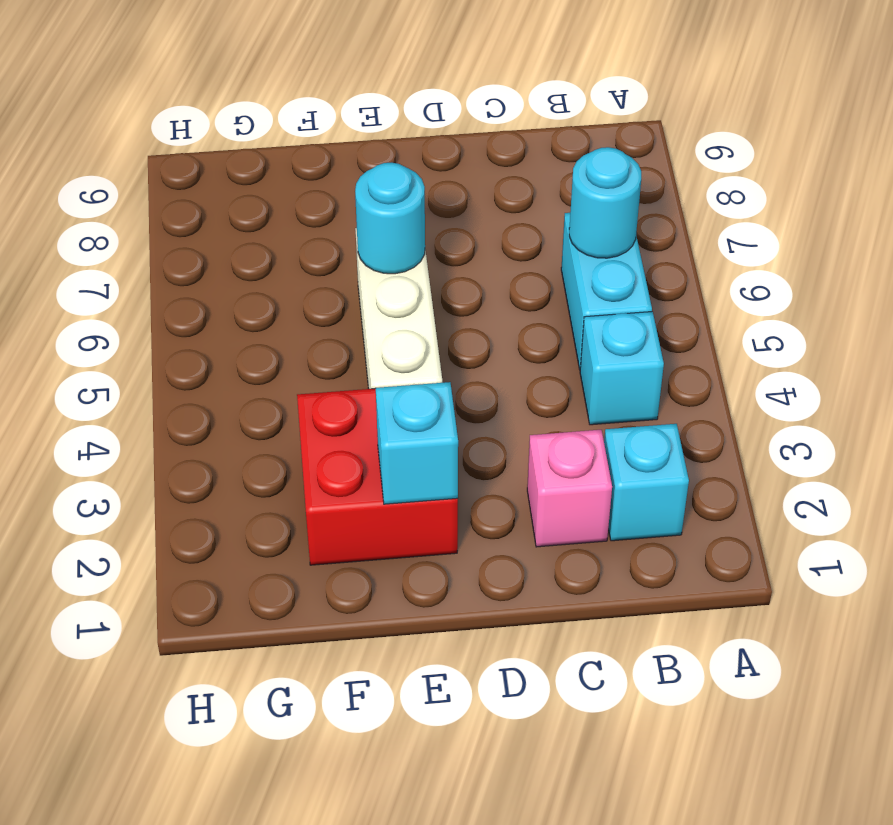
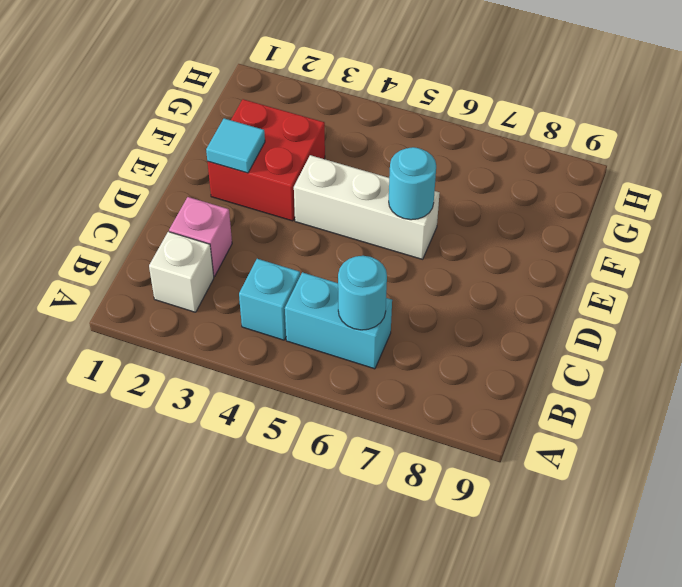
cyan 1x1 brick [604,424,689,541] -> white 1x1 brick [149,232,214,312]
cyan 1x1 brick [376,382,458,504] -> cyan 1x1 tile [206,118,265,173]

